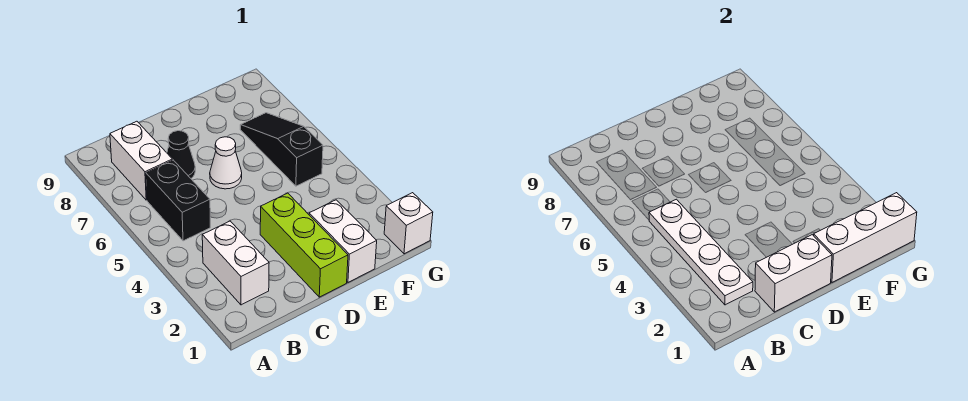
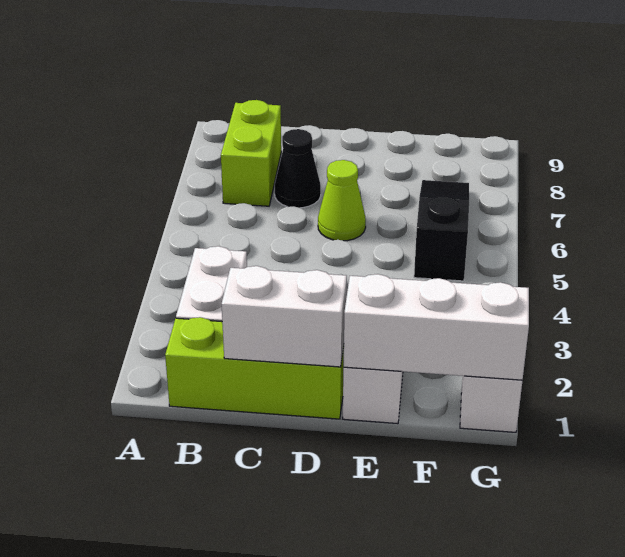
white 1x4 plate [649,199,753,305] -> none
black 1x2 brick [146,160,210,241] -> none
white 1x2 brick [110,121,172,200] -> lime 1x2 brick [221,100,281,206]
lime 1x3 brick [260,193,348,297] -> lime 1x3 brick turned to [165,317,344,419]
white 1x1 cone [210,137,242,189] -> lime 1x1 cone [318,160,366,241]

